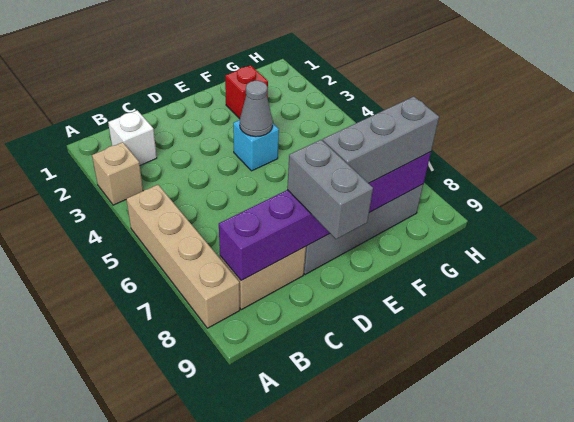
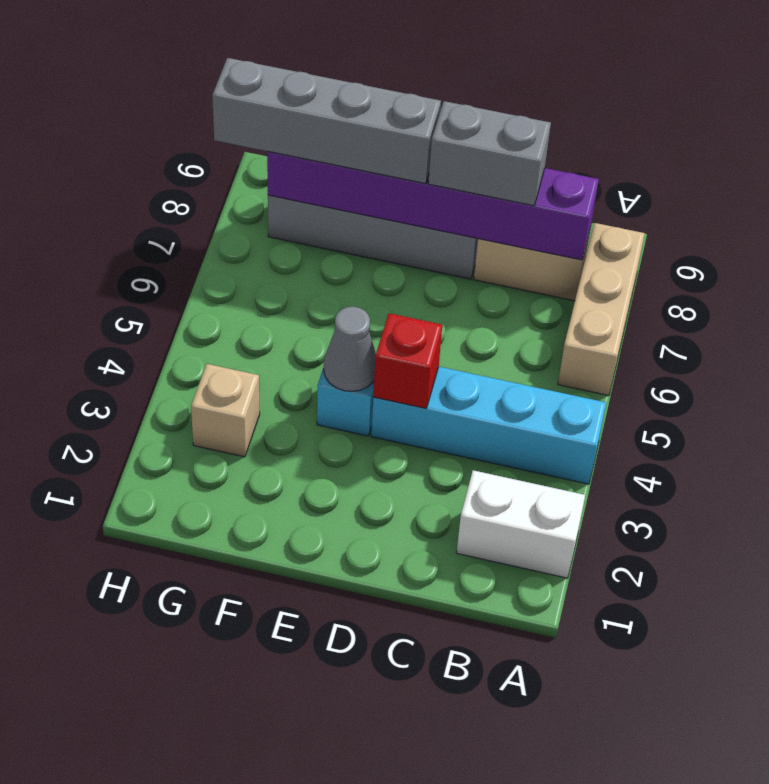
tan 1x1 brick [92,142,143,205] -> tan 1x1 brick moved to [191,364,260,457]
none -> cyan 1x4 brick [371,367,606,484]
tan 1x4 brick [126,185,240,328] -> tan 1x3 brick [558,223,645,396]
white 1x1 brick [108,110,157,165] -> white 1x2 brick [457,470,585,578]
grey 1x2 brick [287,140,373,239] -> grey 1x2 brick turned to [428,101,551,206]
grey 1x3 brick [323,97,439,183] -> grey 1x4 brick [212,58,441,184]
red 1x1 brick [225,65,268,119] -> red 1x1 brick moved to [373,313,442,408]

